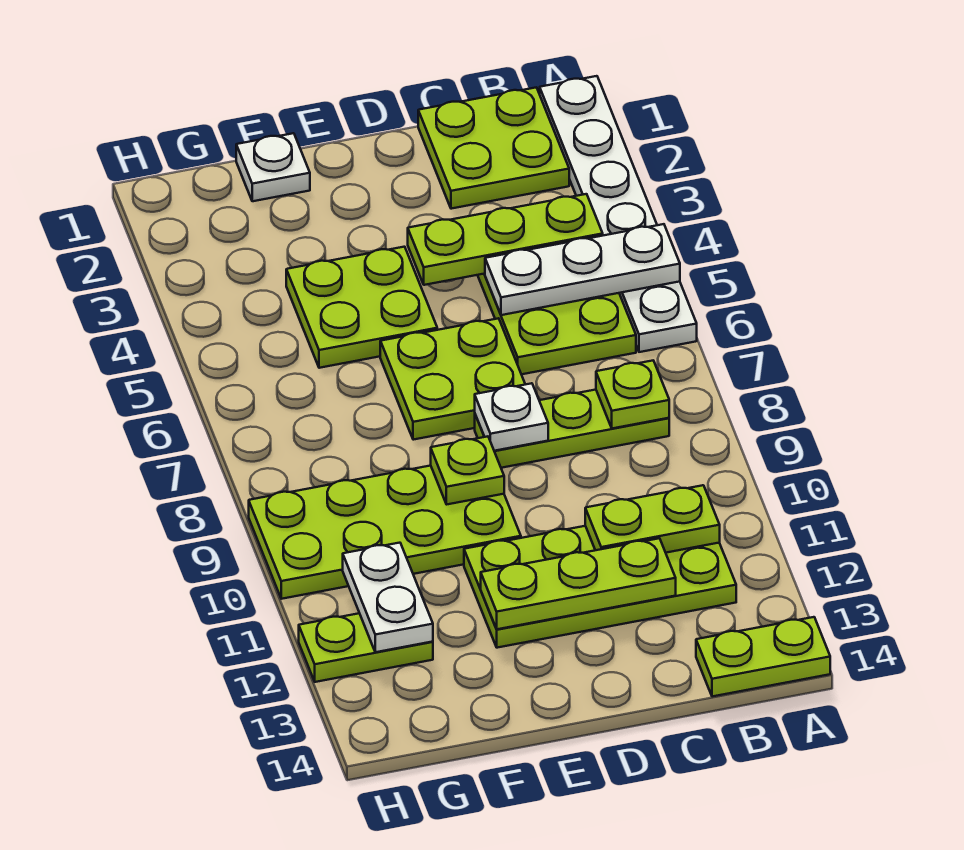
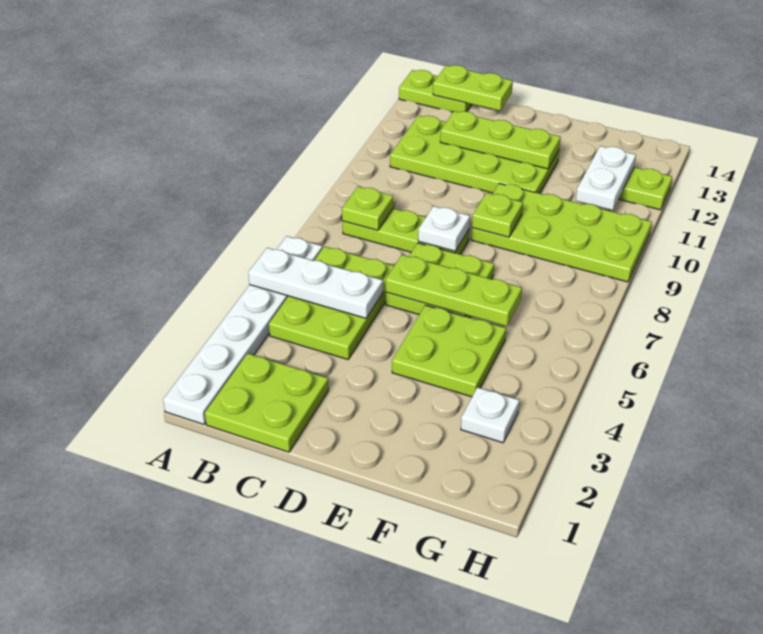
lime 1x3 plate [408,194,603,285] -> lime 1x3 plate moved to [386,255,522,326]
lime 1x2 plate [585,485,720,553] -> lime 1x2 plate moved to [433,65,513,111]
white 1x1 plate [236,133,310,201] -> white 1x1 plate moved to [461,387,519,443]

